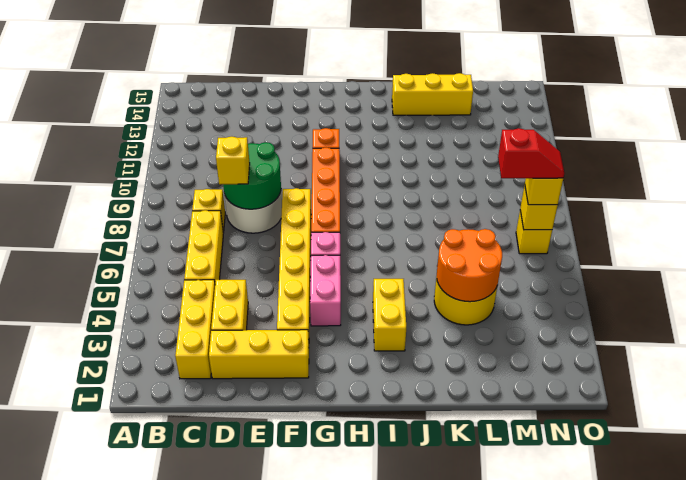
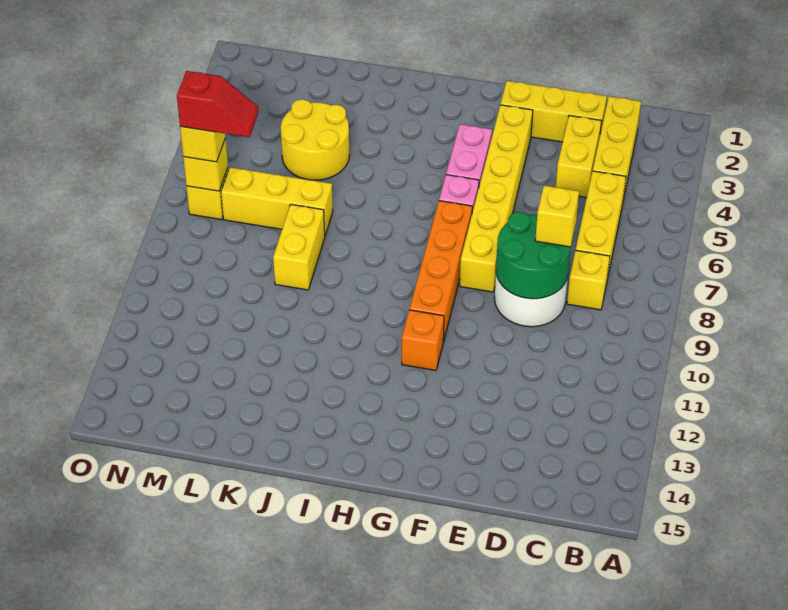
yellow 1x2 brick [373,279,406,351] -> yellow 1x2 brick moved to [273,204,325,290]
yellow 1x3 brick [392,73,473,115] -> yellow 1x3 brick moved to [221,167,333,235]
orange 2x2 round brick [437,229,502,302] -> none
red 1x2 slope [498,128,564,178] -> red 1x2 slope turned to [177,71,259,137]

